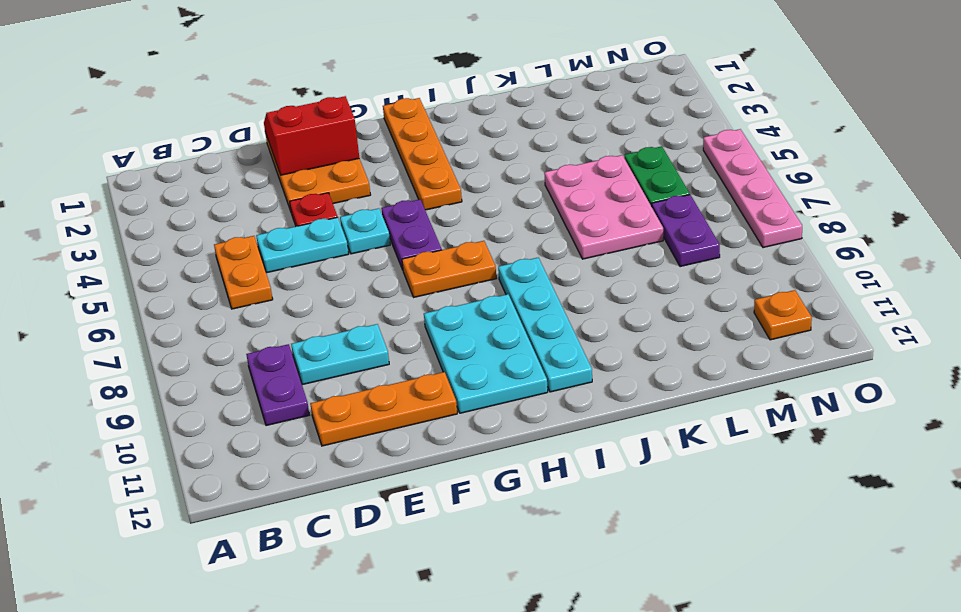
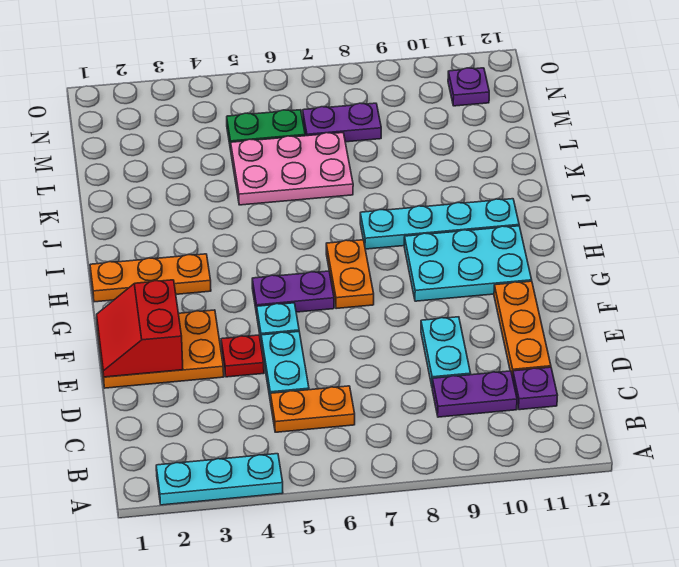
none -> cyan 1x3 plate [156,454,283,505]
none -> purple 1x1 plate [513,367,557,410]
orange 1x4 plate [383,98,462,210] -> orange 1x3 plate [90,254,211,302]
orange 1x1 plate [754,290,812,340] -> purple 1x1 plate [448,68,489,106]
pink 1x4 plate [703,129,802,248] -> none

